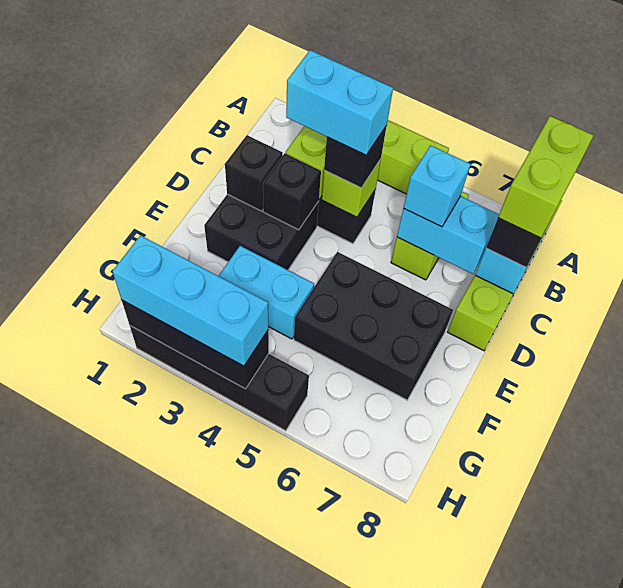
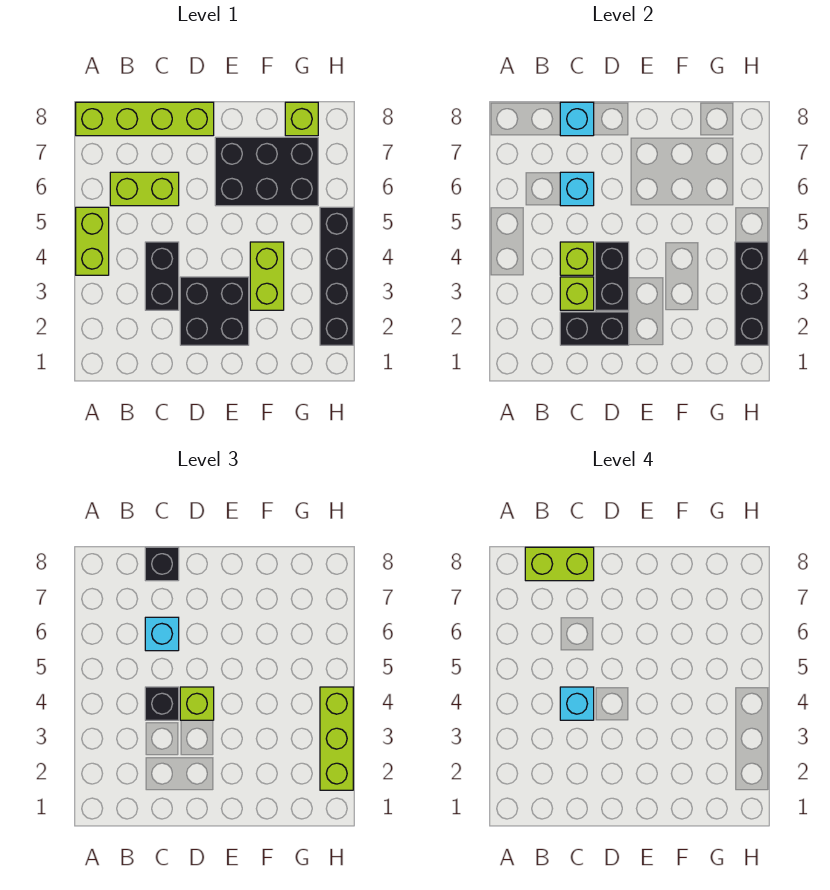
cyan 1x2 brick [286,50,393,155] -> cyan 1x1 brick [560,687,594,720]
cyan 1x2 brick [397,196,499,274] -> cyan 1x1 brick [560,172,594,206]
black 1x1 brick [225,135,283,211] -> black 1x2 brick [560,312,629,345]
black 1x1 brick [263,153,321,230] -> black 1x2 brick [595,242,629,310]
none -> lime 1x1 brick [180,687,214,720]
black 2x3 brick [294,252,453,400] -> black 2x3 brick turned to [215,137,318,206]
cyan 1x2 brick [219,246,314,339] -> lime 1x2 brick [250,242,284,310]
none -> lime 1x1 brick [285,102,318,136]
cyan 1x3 brick [113,235,268,366] -> lime 1x3 brick [320,687,353,790]

